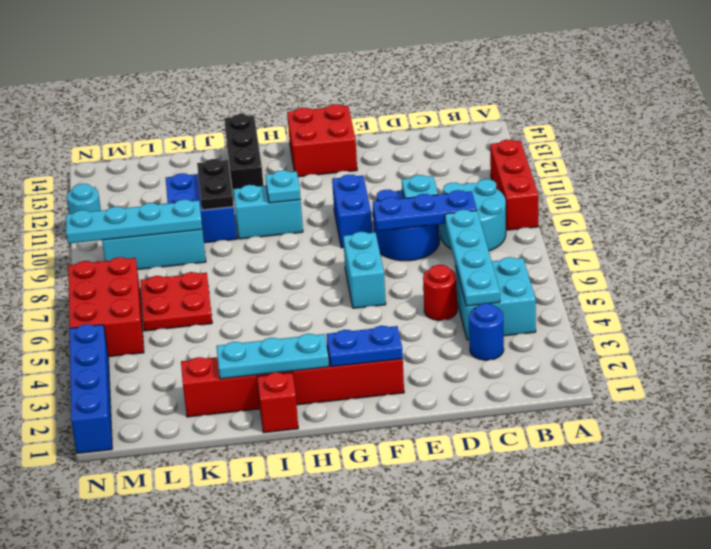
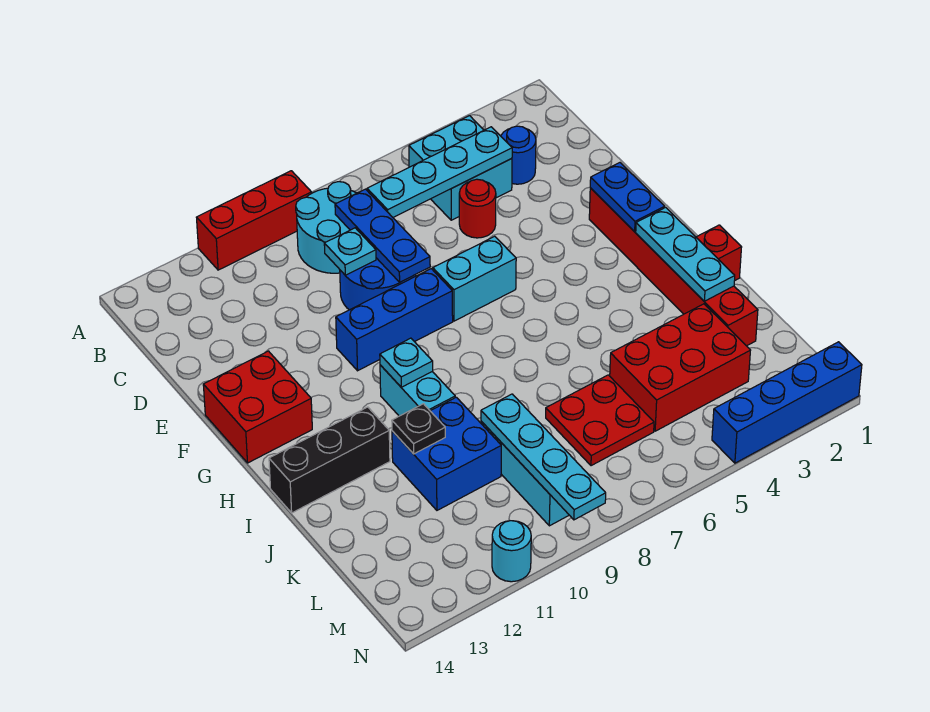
blue 1x2 brick [332,174,372,248] -> blue 1x3 brick [336,269,453,371]
black 1x2 plate [197,159,234,210] -> black 1x1 plate [392,404,445,454]
red 2x3 brick [68,257,144,357] -> red 2x3 brick moved to [610,304,751,431]

